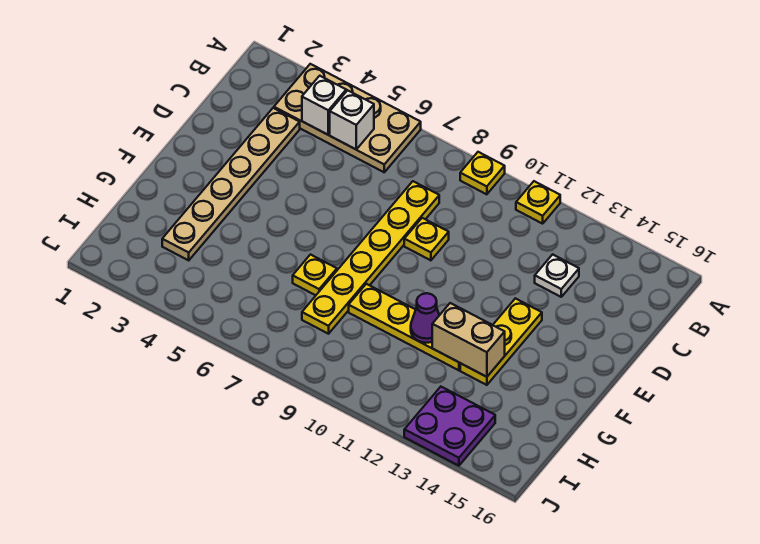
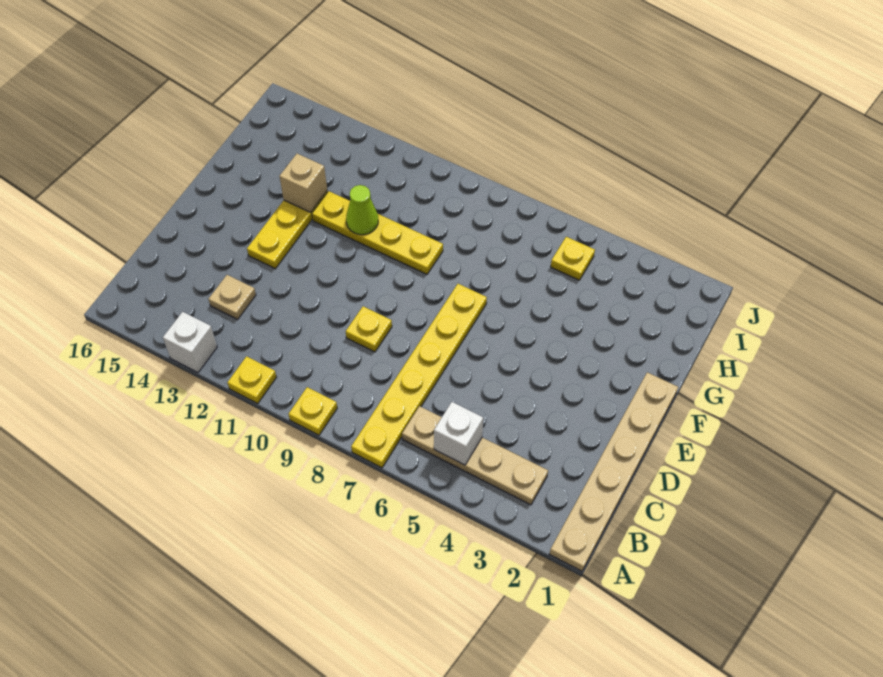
tan 2x4 plate [274,64,421,172] -> tan 1x4 plate [402,406,548,505]
white 1x1 brick [302,76,346,135] -> white 1x1 brick moved to [163,312,217,373]
tan 1x6 plate [162,108,300,260] -> tan 1x6 plate moved to [550,372,678,571]
yellow 1x6 plate [302,181,439,334] -> yellow 1x6 plate moved to [351,284,487,468]
white 1x1 plate [535,254,579,297] -> tan 1x1 plate [209,275,256,319]
yellow 1x1 plate [293,255,337,295] -> yellow 1x1 plate moved to [551,237,595,280]
purple 1x1 cone [411,293,439,343] -> lime 1x1 cone [346,185,378,235]
tan 1x2 brick [432,303,505,377] -> tan 1x1 brick [279,154,327,212]
purple 2x2 plate [404,387,495,466] -> none

